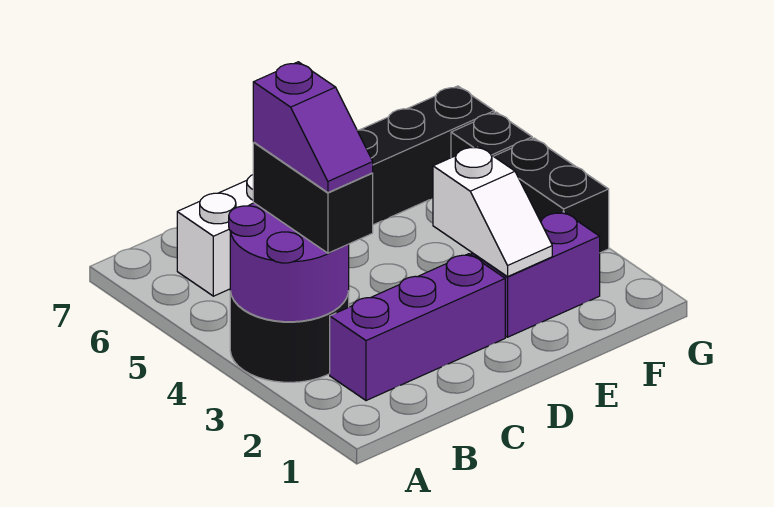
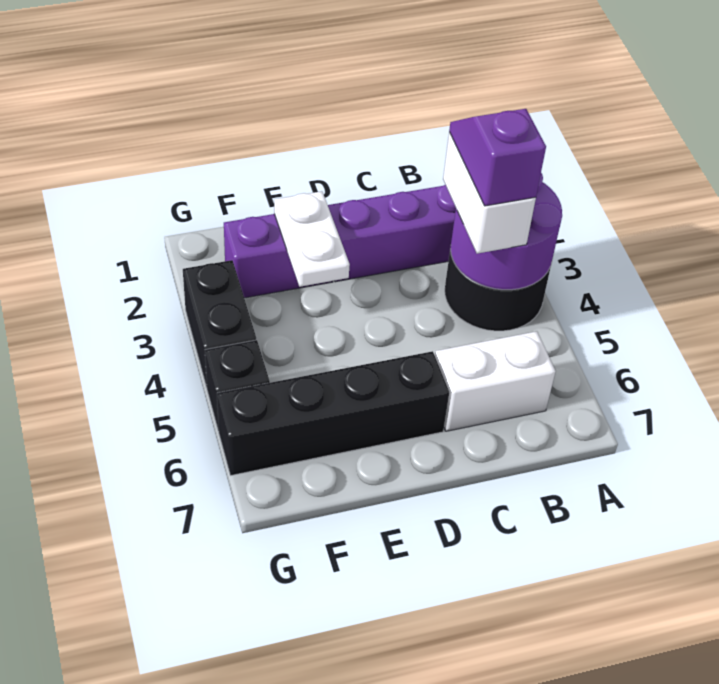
black 1x2 brick [253,143,373,253] -> white 1x2 brick [443,132,536,254]
white 1x2 slope [433,146,552,277] -> white 1x2 plate [274,191,350,287]

